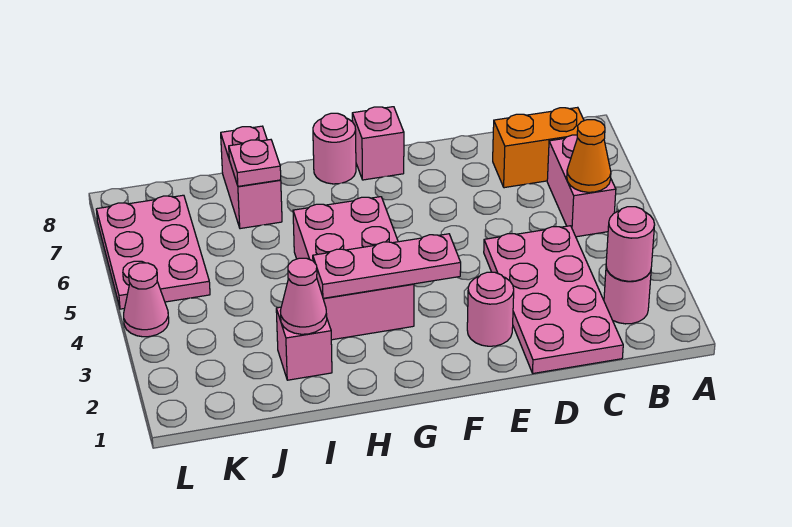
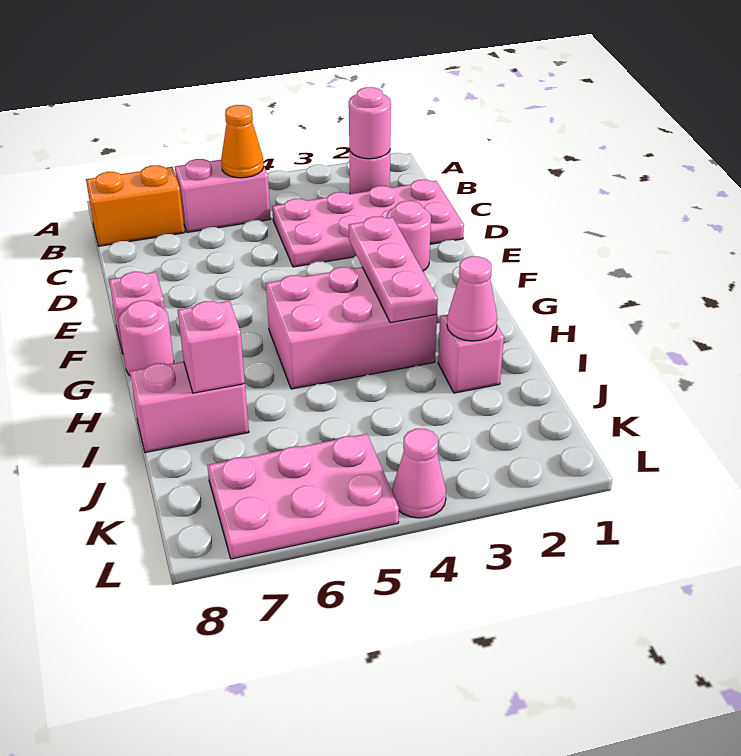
orange 1x2 brick [493,107,584,188] -> orange 1x2 brick turned to [86,165,185,246]
pink 1x1 plate [229,140,281,186] -> pink 1x1 brick [178,301,245,393]

